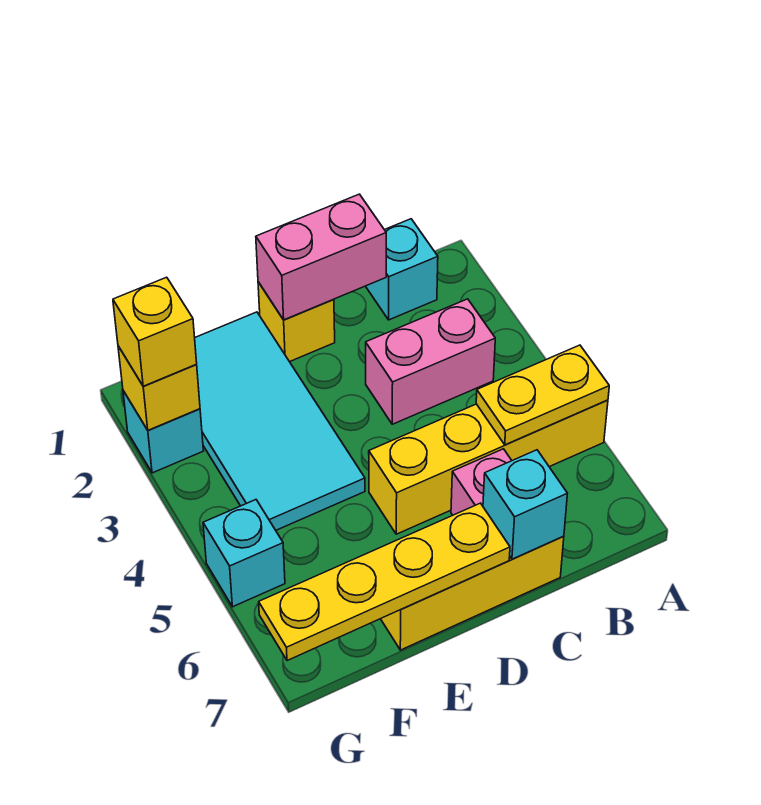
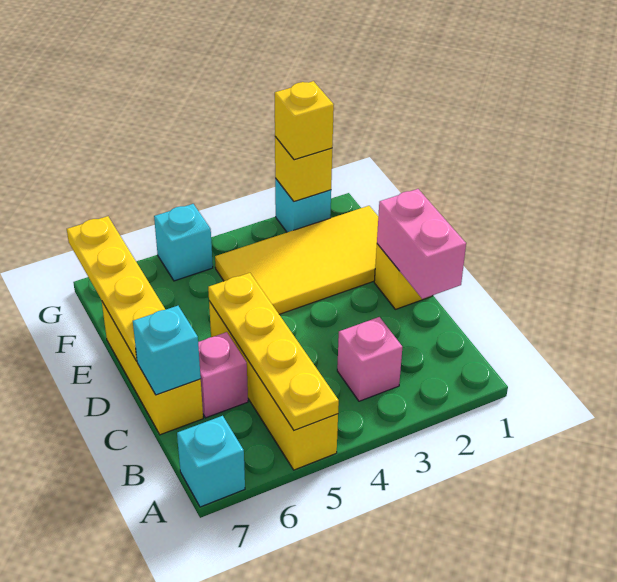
yellow 1x2 plate [476,345,609,445] -> yellow 1x4 plate [208,273,339,430]
cyan 1x1 brick [366,219,438,320] -> cyan 1x1 brick moved to [177,416,245,507]
pink 1x2 brick [366,299,495,424] -> pink 1x1 brick [337,317,402,401]
cyan 2x4 tile [195,312,365,530] -> yellow 2x4 tile [215,206,378,314]

